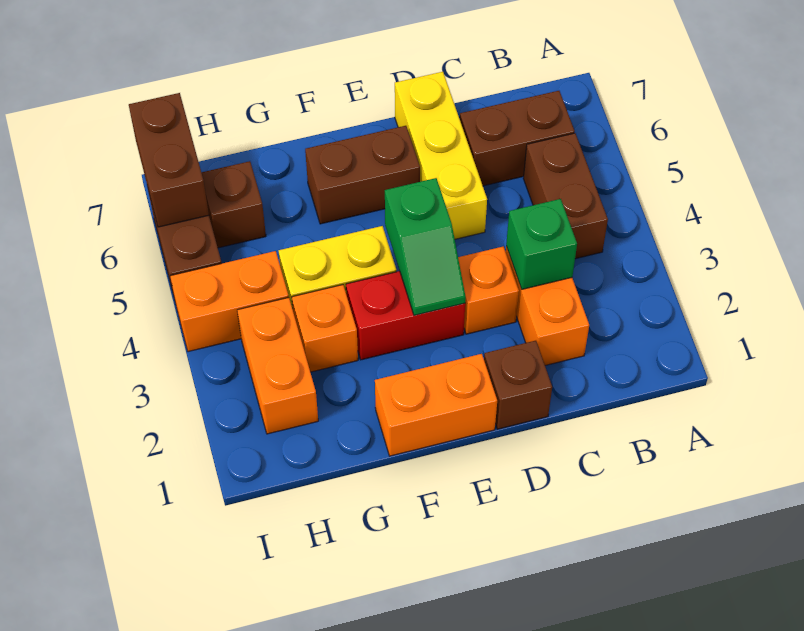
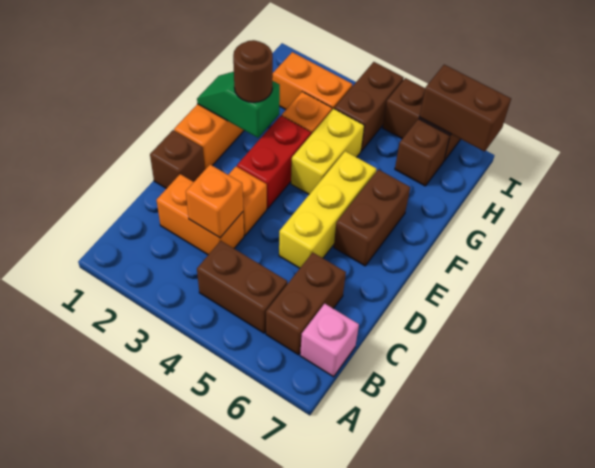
none -> pink 1x1 brick [300,304,359,377]
green 1x1 brick [506,199,577,289] -> orange 1x1 brick [186,165,243,238]
yellow 1x3 brick [395,72,487,239] -> yellow 1x3 brick turned to [279,151,377,268]
green 1x2 slope [385,178,466,315] -> green 1x2 slope moved to [197,72,280,138]
none -> brown 1x1 round brick [233,40,273,102]
orange 1x2 brick [170,251,289,352] -> brown 1x2 brick [335,62,404,151]

